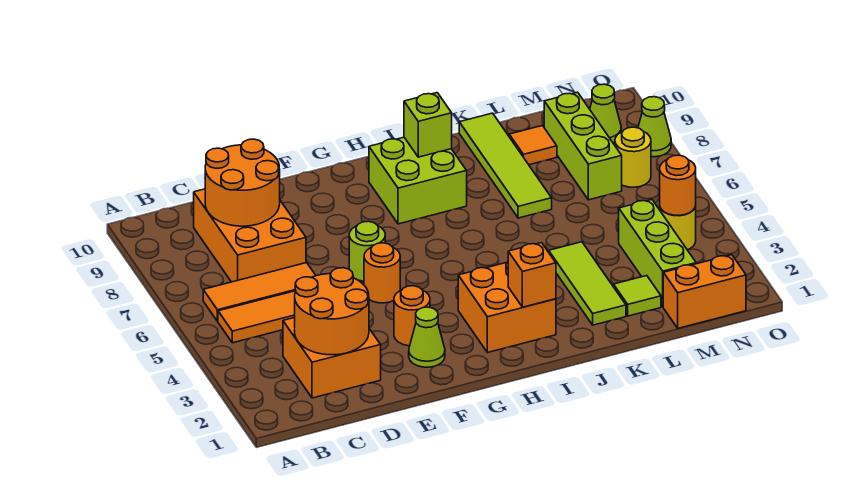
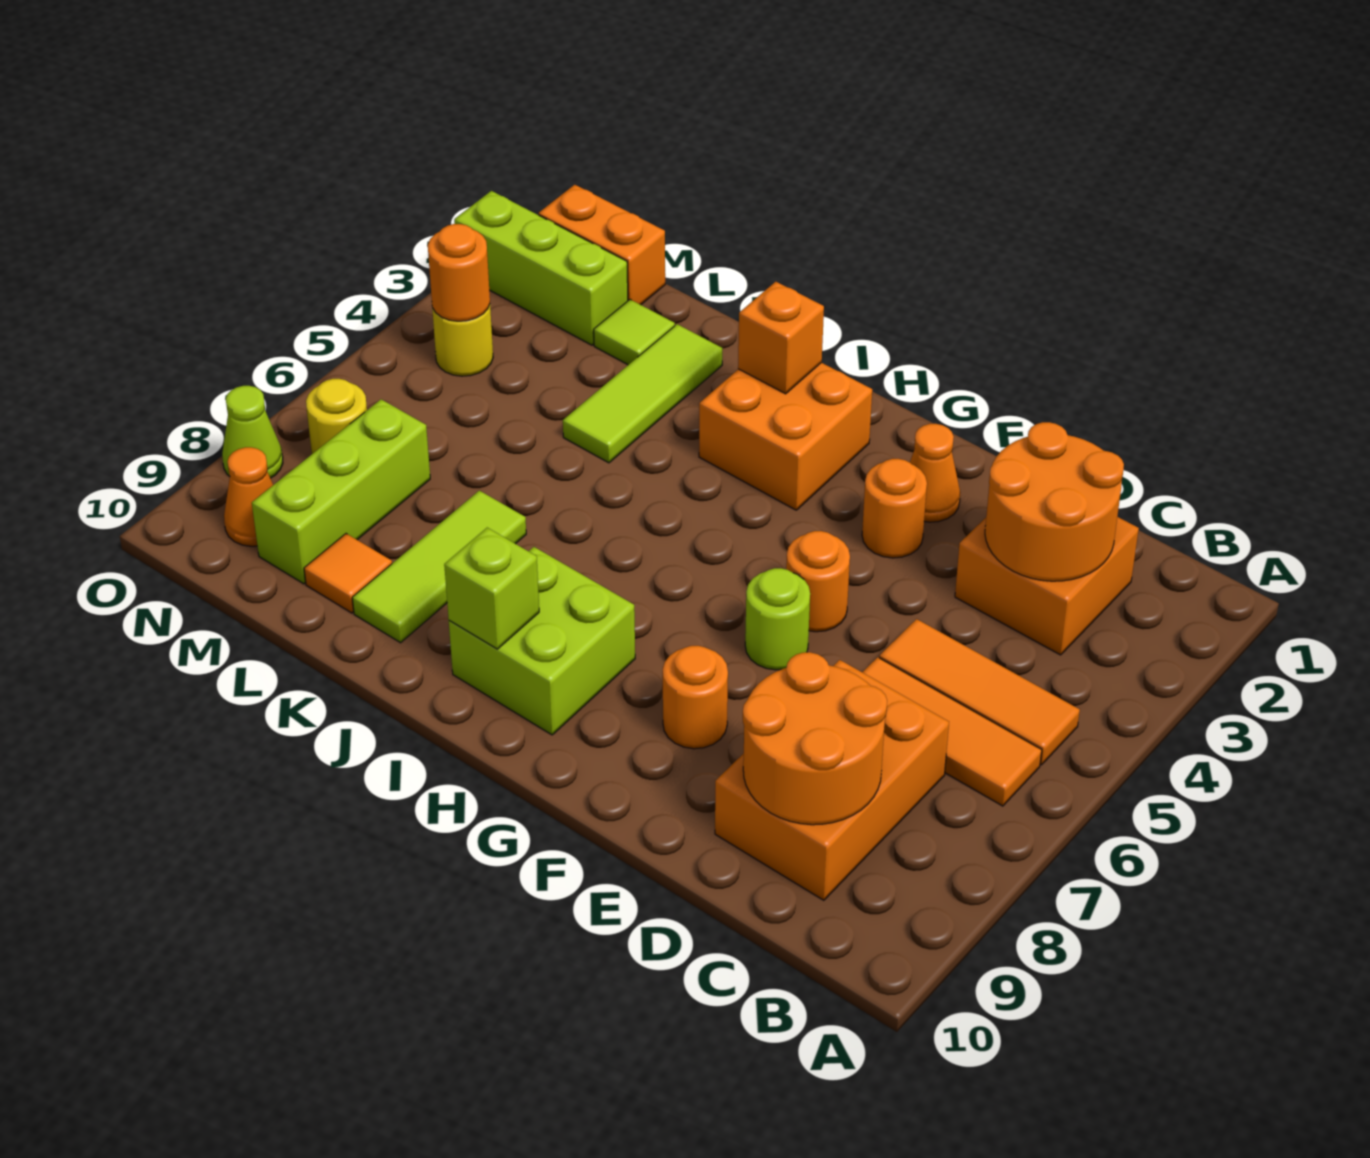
lime 1x1 cone [409,307,445,367] -> orange 1x1 cone [910,424,960,522]
none -> orange 1x1 round brick [663,646,728,749]
lime 1x4 tile [459,113,552,218] -> lime 1x3 tile [352,491,526,643]
lime 1x3 brick [619,200,696,307] -> lime 1x3 brick turned to [454,191,628,345]
lime 1x1 cone [590,84,621,142] -> orange 1x1 cone [224,447,273,546]

